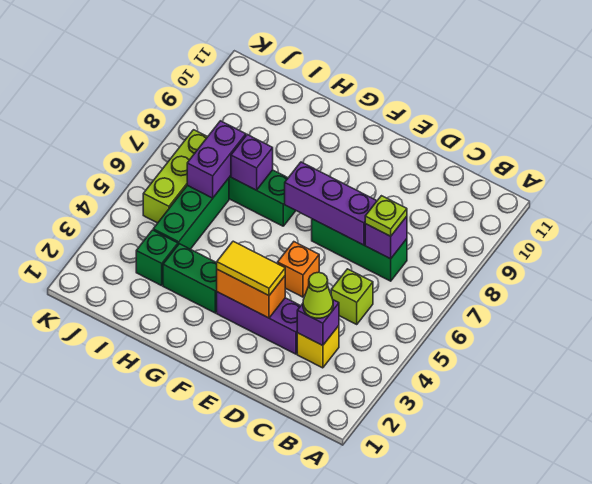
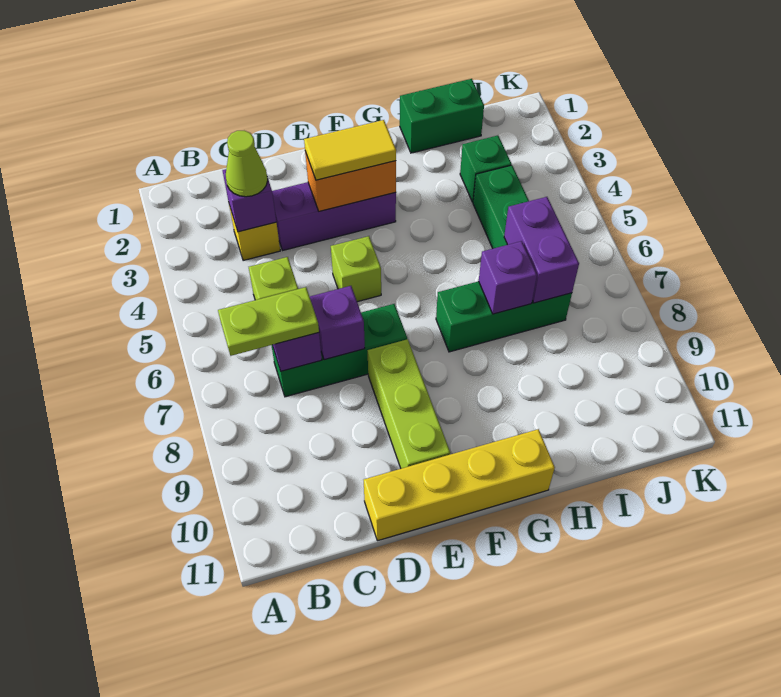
lime 1x1 plate [365,196,407,236] -> lime 1x2 plate [218,287,319,356]
purple 1x3 brick [285,162,377,245] -> purple 1x1 brick [310,286,365,360]
none -> yellow 1x4 brick [364,429,555,541]
orange 1x1 brick [278,242,319,297] -> lime 1x1 brick [331,236,381,302]
green 1x2 brick [163,244,217,313] -> green 1x2 brick moved to [400,79,484,153]
lime 1x3 brick [143,130,207,223] -> lime 1x3 brick moved to [368,339,450,469]

